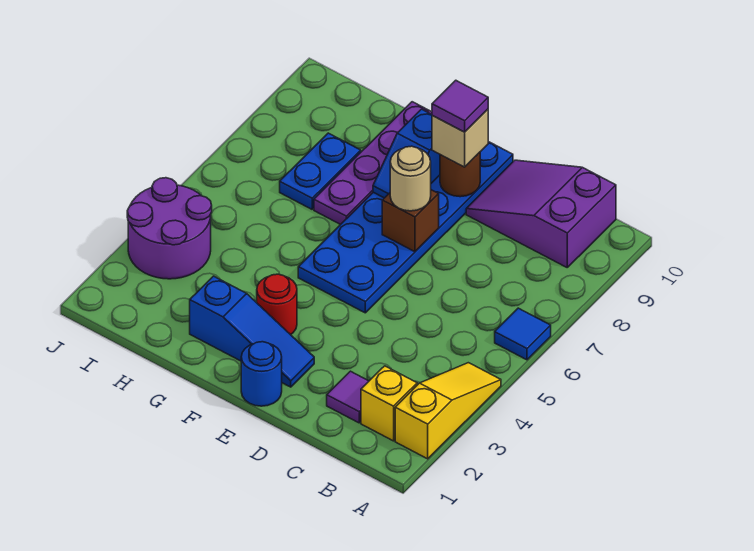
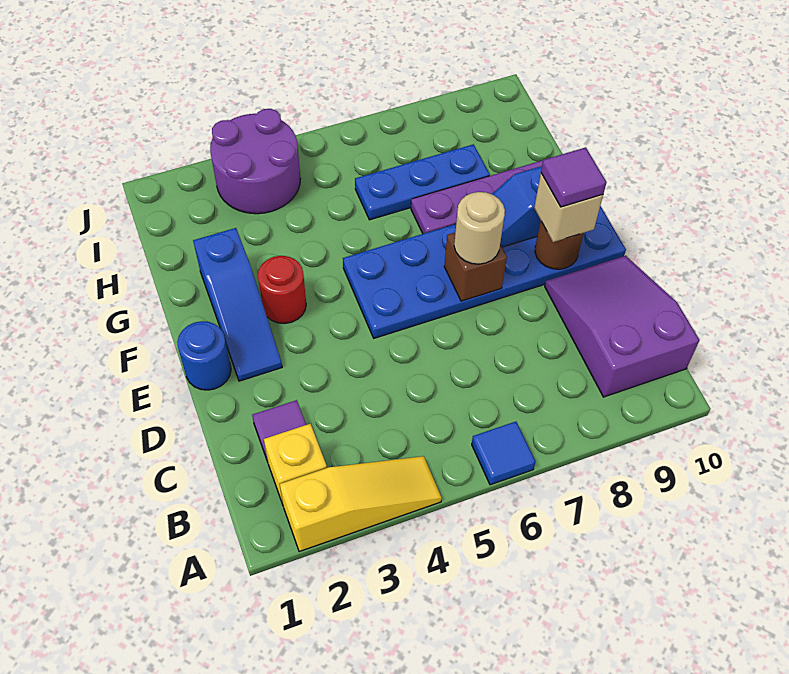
blue 1x2 plate [280,133,361,209] -> blue 1x3 plate [355,144,490,220]

